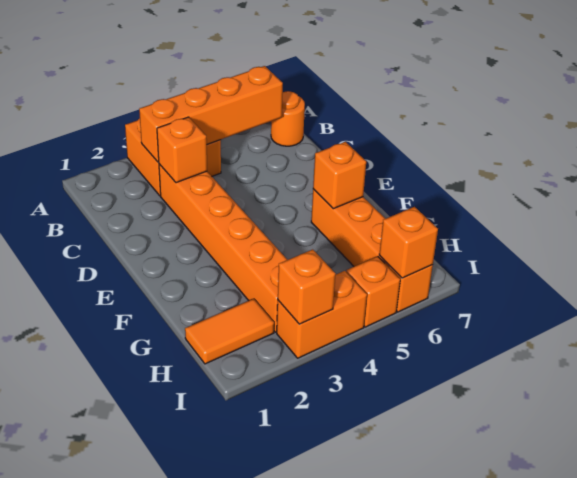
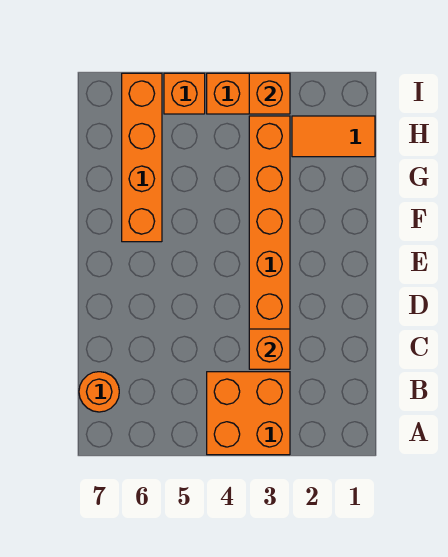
orange 1x4 brick [139,66,283,162] -> none
orange 1x1 brick [313,142,366,209] -> none
orange 1x1 brick [379,207,438,278] -> none

